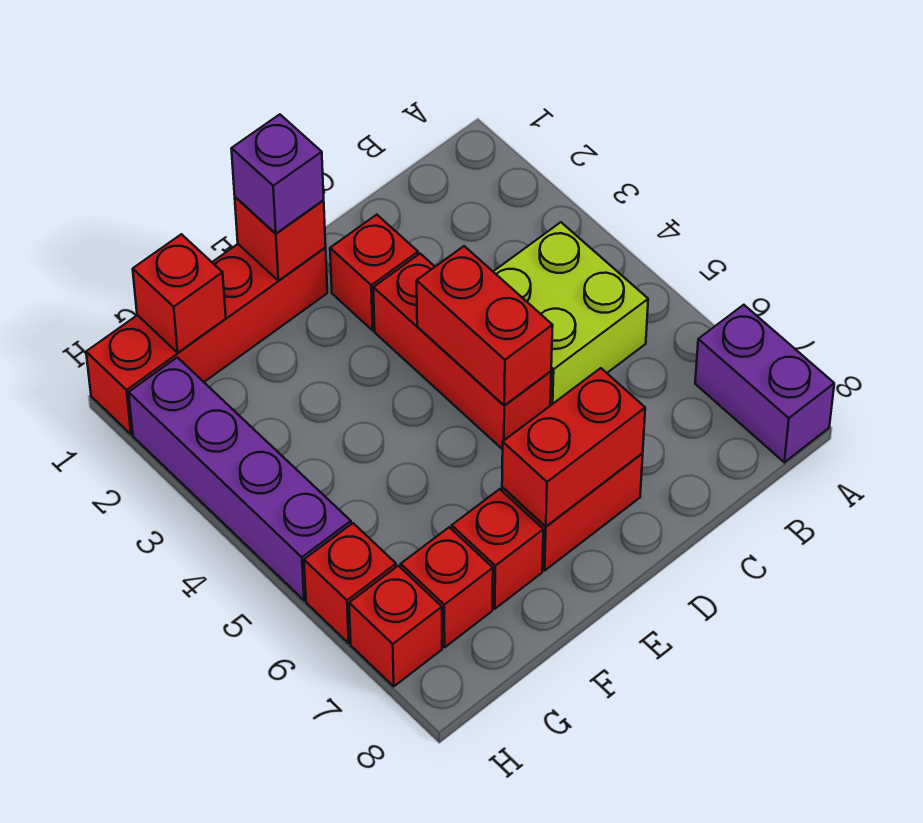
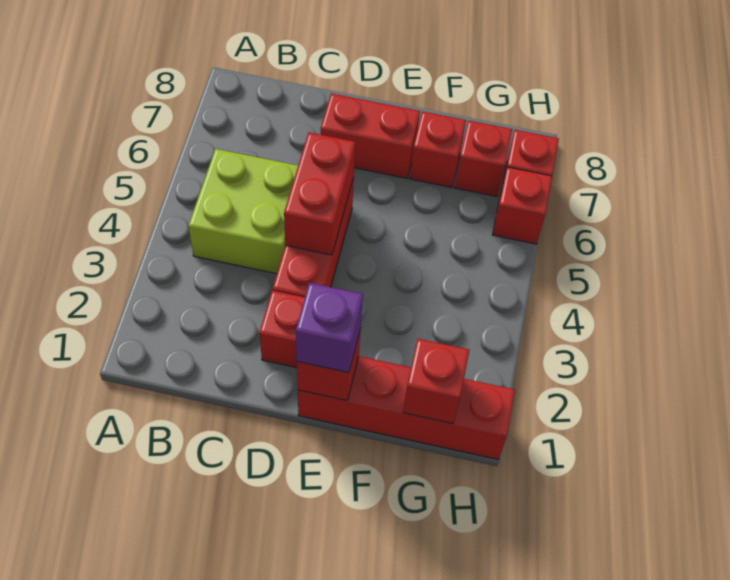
purple 1x2 brick [695,305,834,462] -> none
red 1x2 brick [502,368,645,527] -> none
purple 1x4 brick [129,357,351,600] -> none

